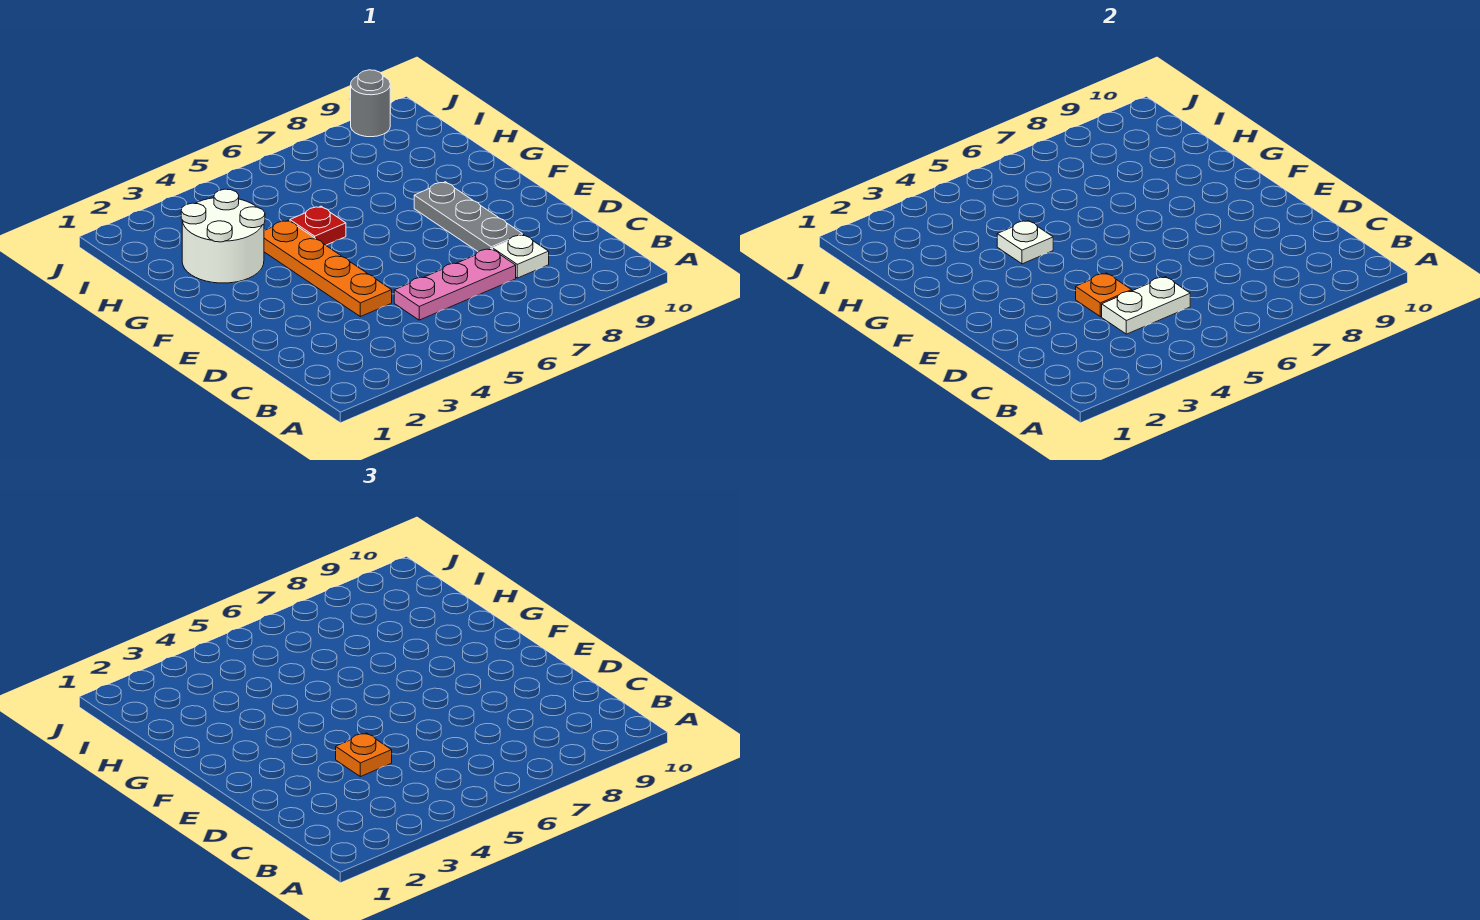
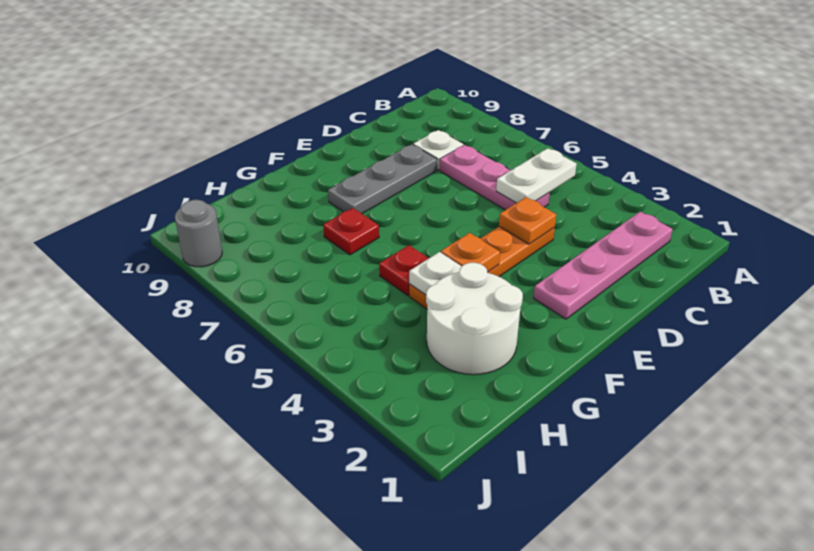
none -> pink 1x4 plate [534,212,673,319]
white 1x2 plate [1102,277,1190,334] -> white 1x2 plate turned to [496,148,577,203]
orange 1x1 plate [336,733,392,777] -> orange 1x1 plate moved to [441,233,500,272]
none -> red 1x1 plate [323,208,379,255]

